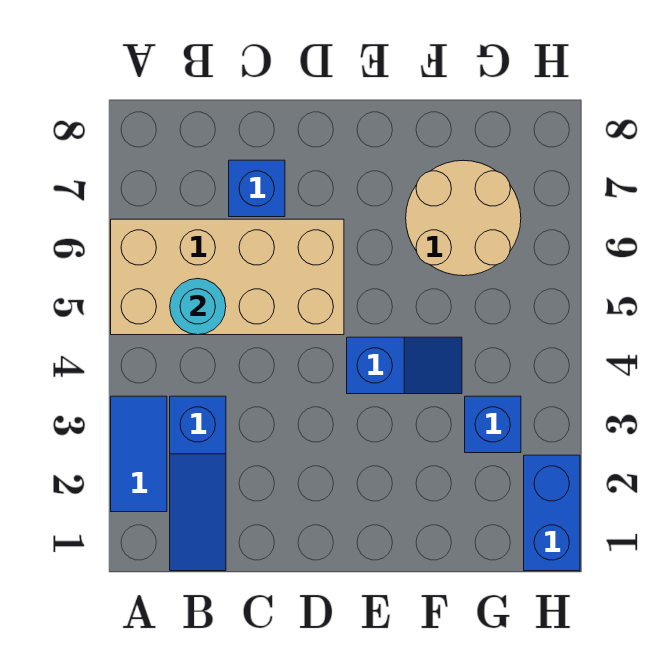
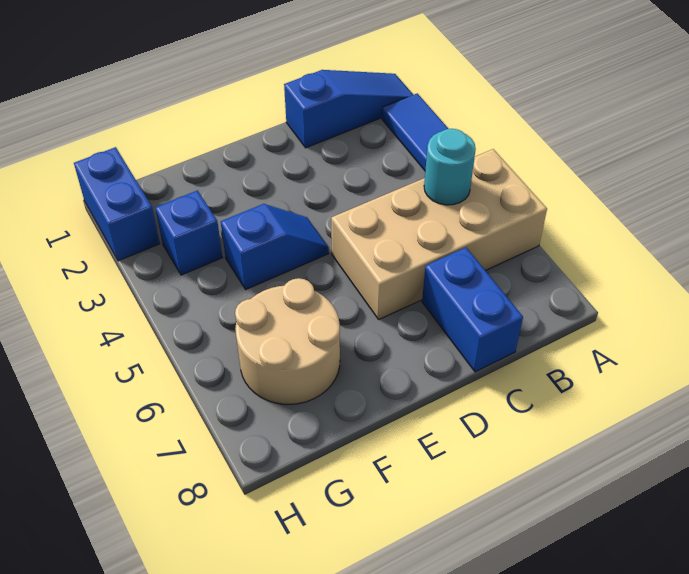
blue 1x3 slope [170,396,226,571] -> blue 1x3 slope turned to [284,70,413,148]
blue 1x1 brick [229,160,285,217] -> blue 1x2 brick [422,248,523,372]
blue 1x2 slope [347,337,462,394] -> blue 1x2 slope turned to [221,204,329,289]

